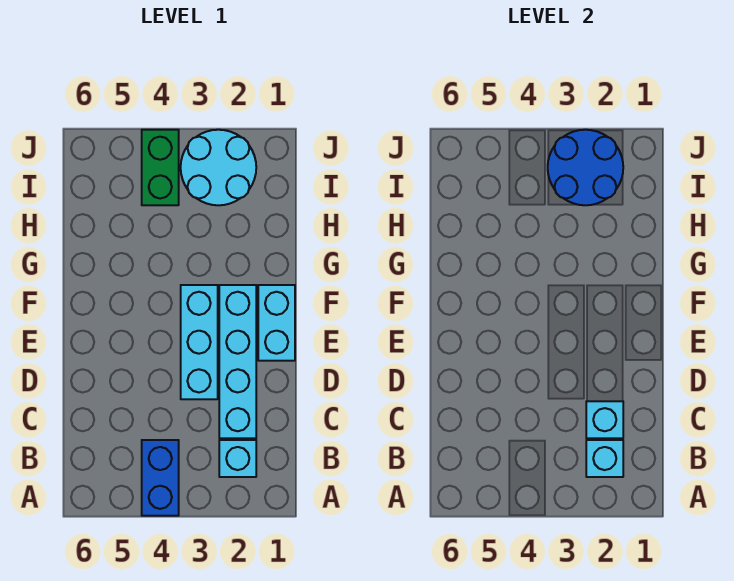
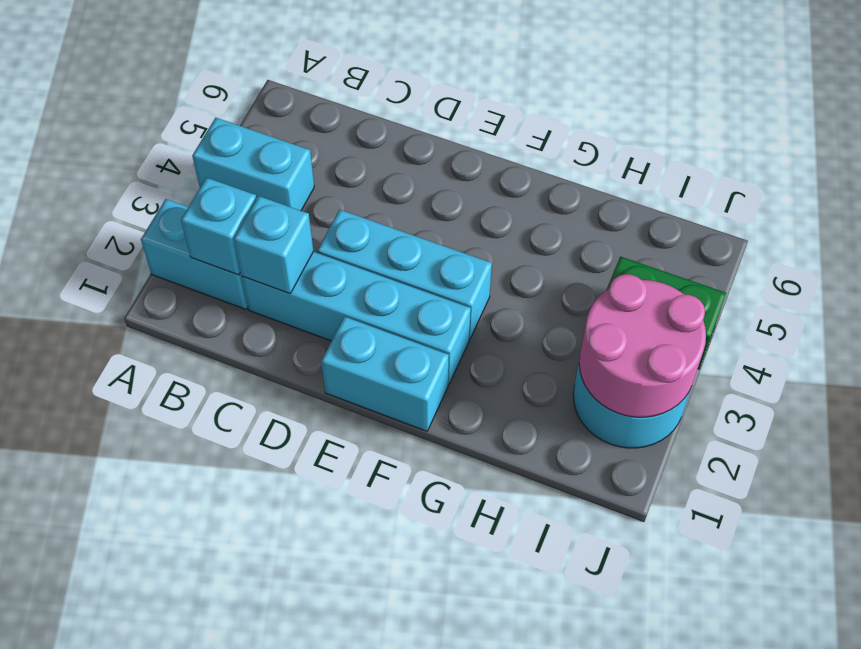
blue 1x2 brick [142,440,179,516] -> cyan 1x2 brick [192,118,314,211]
cyan 1x1 brick [219,440,256,477] -> cyan 1x2 brick [141,199,248,309]
blue 2x2 round brick [548,130,623,205] -> pink 2x2 round brick [579,274,706,417]

